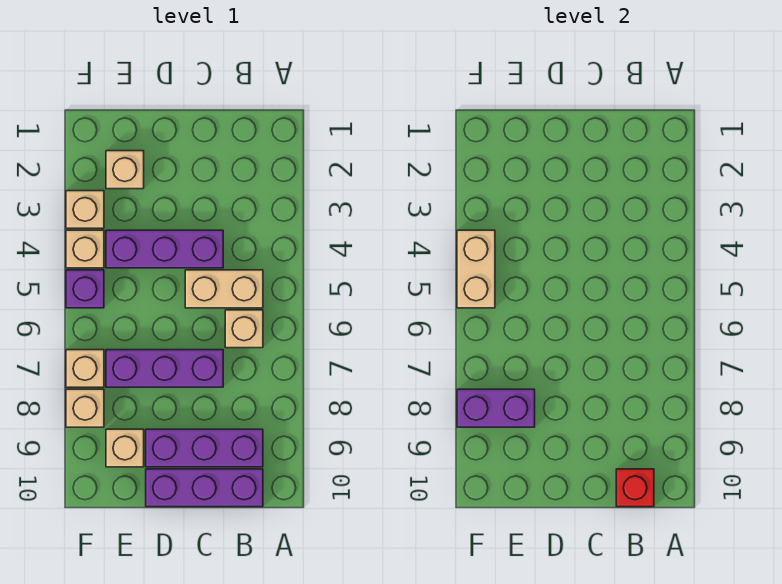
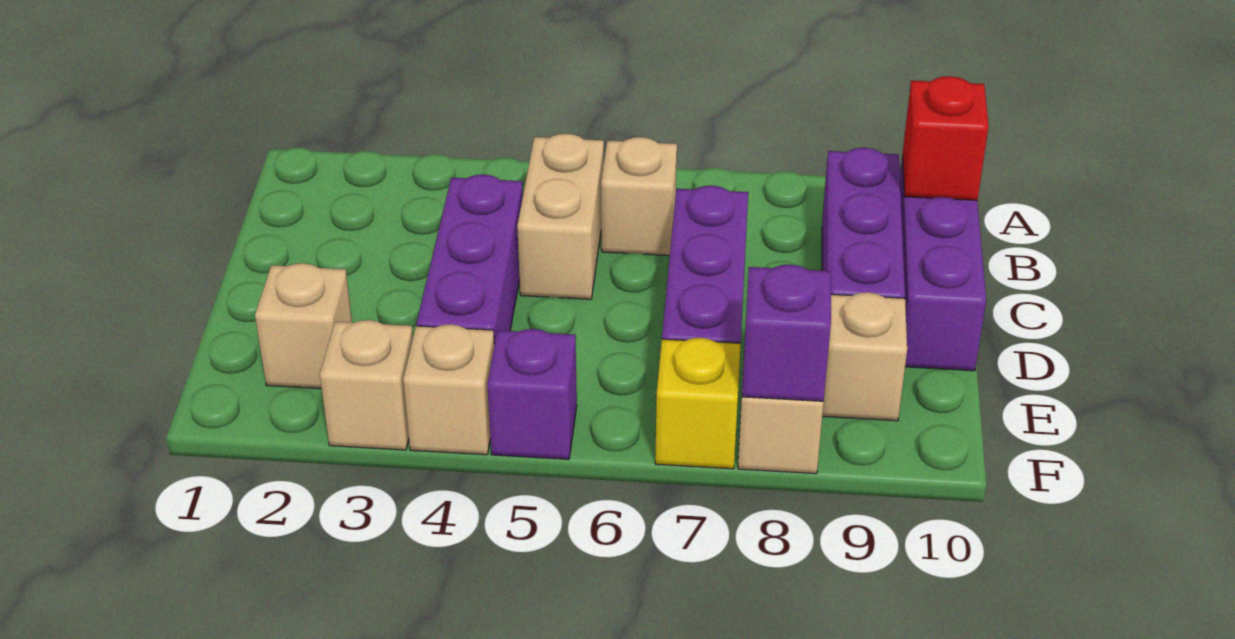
purple 1x2 brick [457,389,535,427] -> purple 1x1 brick [742,265,831,401]
tan 1x2 brick [457,230,495,308] -> none
tan 1x1 brick [66,350,104,387] -> yellow 1x1 brick [655,338,741,469]

